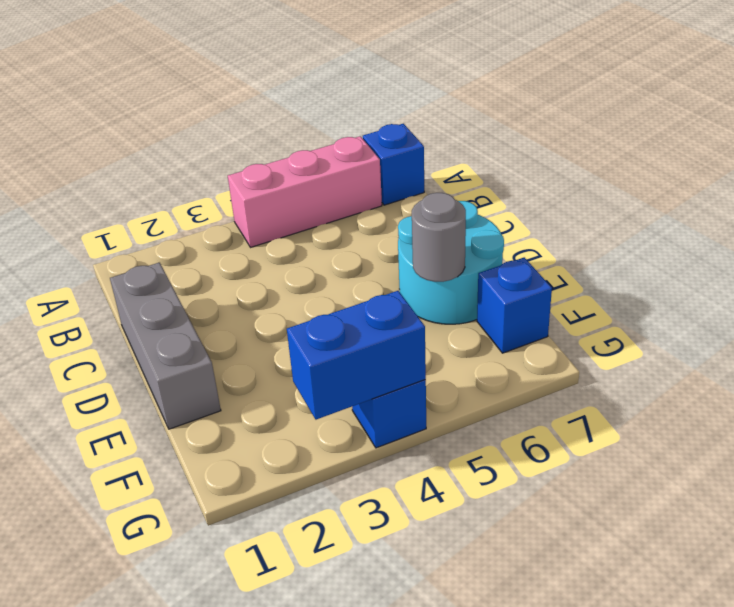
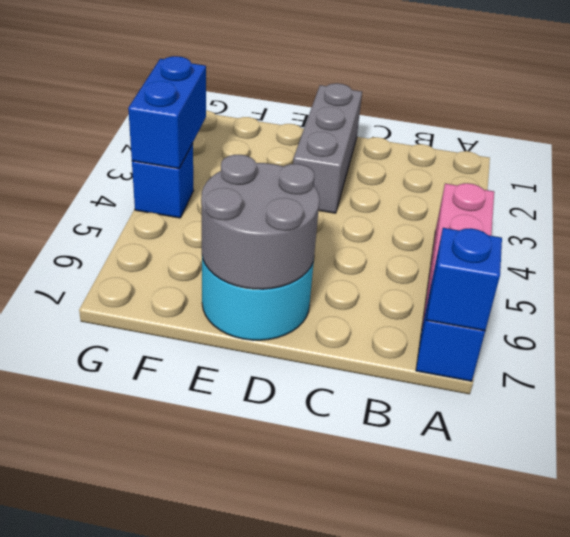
grey 1x3 brick [110,263,221,429] -> grey 1x3 brick turned to [293,83,362,213]
grey 1x1 round brick [412,193,466,282] -> grey 2x2 round brick [201,155,319,289]
blue 1x1 brick [477,257,552,353] -> blue 1x1 brick moved to [427,228,502,331]

